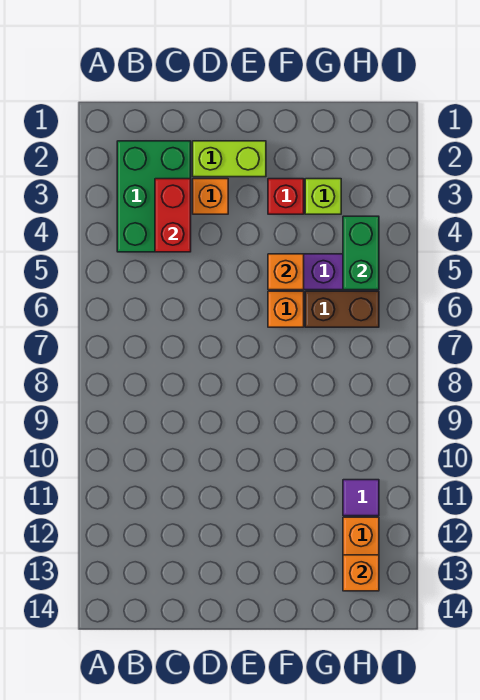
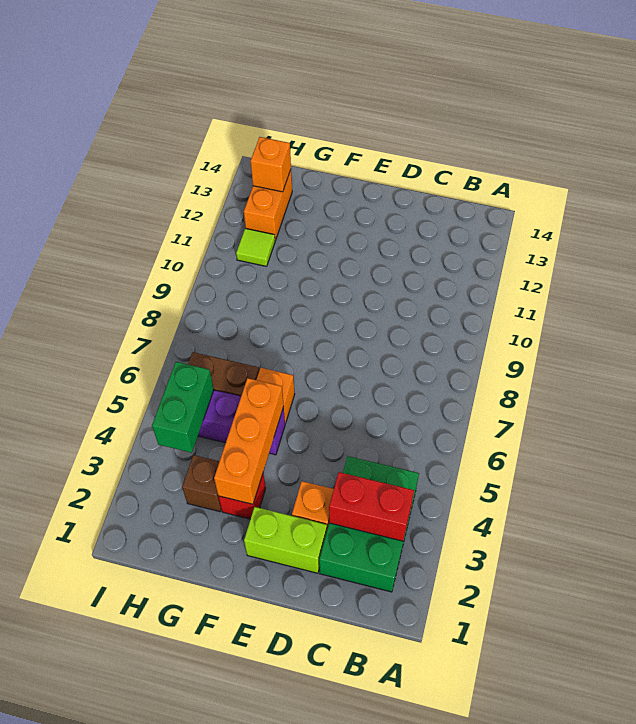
red 1x2 brick [155,179,191,252] -> red 1x2 brick turned to [329,472,414,541]
orange 1x1 brick [268,254,304,290] -> orange 1x3 brick [214,378,284,504]
lime 1x1 brick [305,179,341,214] -> brown 1x1 brick [182,455,221,512]
purple 1x1 tile [343,480,379,516] -> lime 1x1 tile [236,228,275,266]

